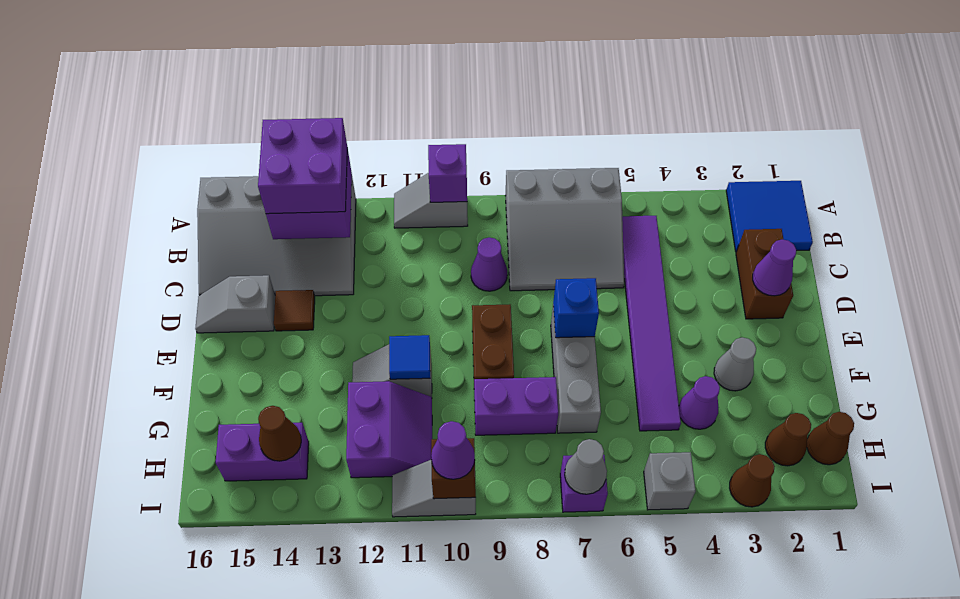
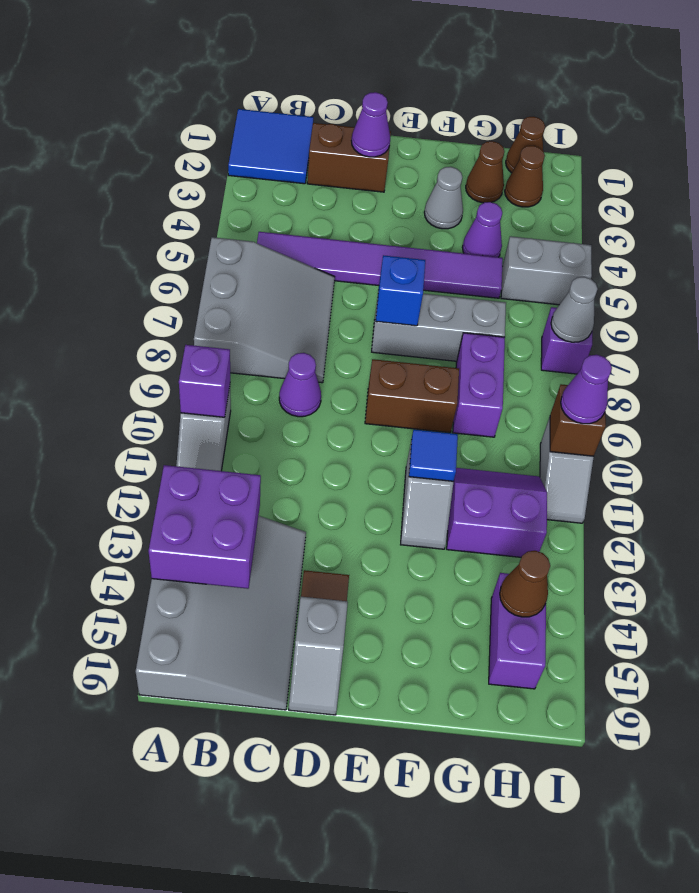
purple 2x2 brick [258,118,347,214] -> none
brown 1x1 cone [730,454,775,507] -> brown 1x1 cone moved to [466,141,504,203]
grey 1x1 brick [644,452,696,510] -> grey 1x2 brick [501,236,592,305]

